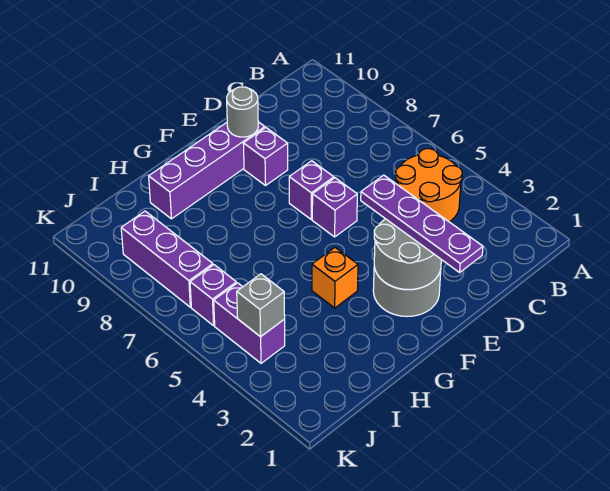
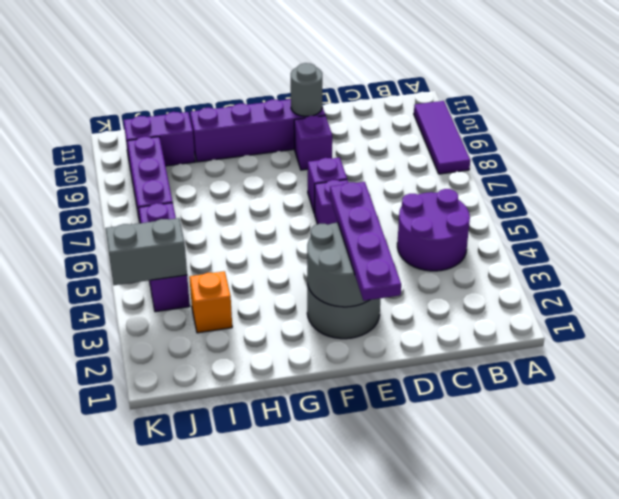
none -> purple 1x3 tile [414,101,470,174]
orange 2x2 round brick [396,149,462,222] -> purple 2x2 round brick [397,189,470,271]
orange 1x1 brick [312,248,358,308] -> orange 1x1 brick moved to [189,271,232,333]
none -> purple 1x2 brick [124,112,195,166]
grey 1x1 brick [237,274,285,337] -> grey 1x2 brick [105,218,187,285]

